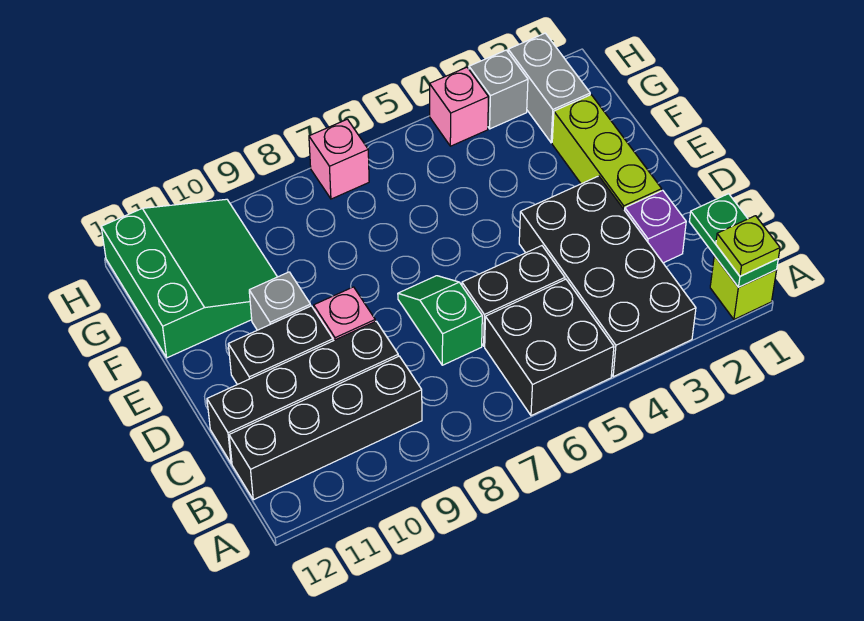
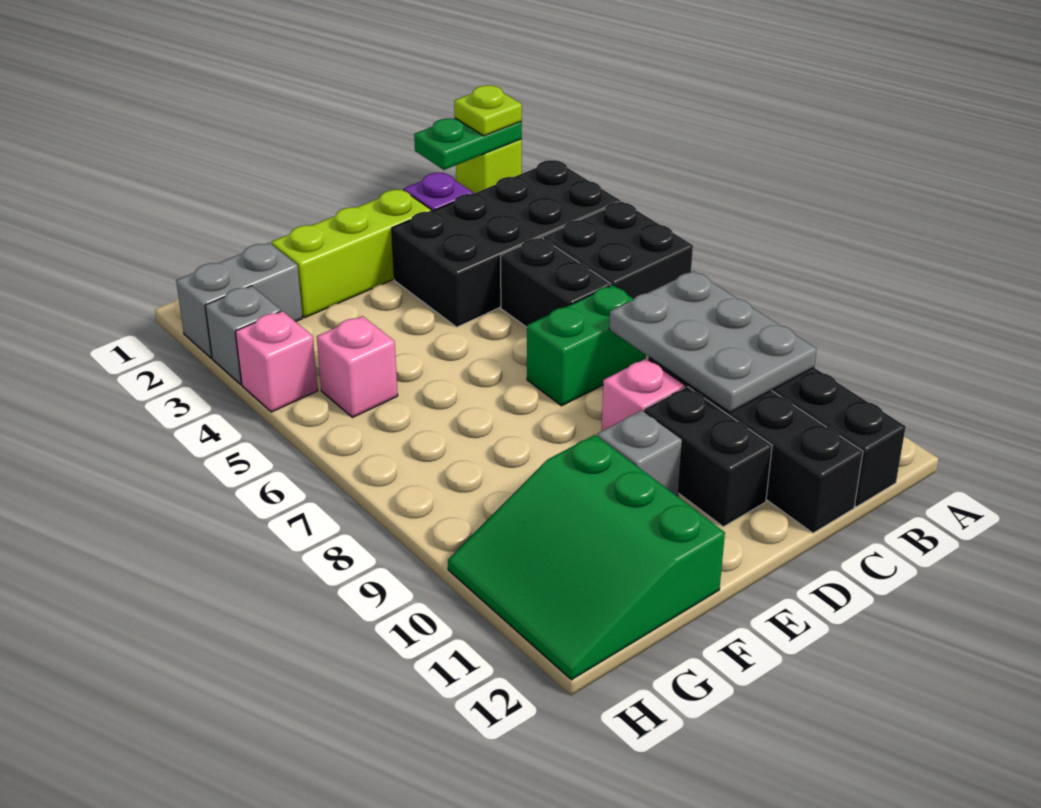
none -> grey 2x3 plate [609,271,817,413]
green 1x2 slope [398,276,482,365] -> green 1x2 brick [527,285,646,406]
green 3x3 slope [101,199,277,358] -> green 3x3 slope turned to [448,435,725,680]
pink 1x1 brick [309,119,369,199] -> pink 1x1 brick moved to [317,316,398,418]

